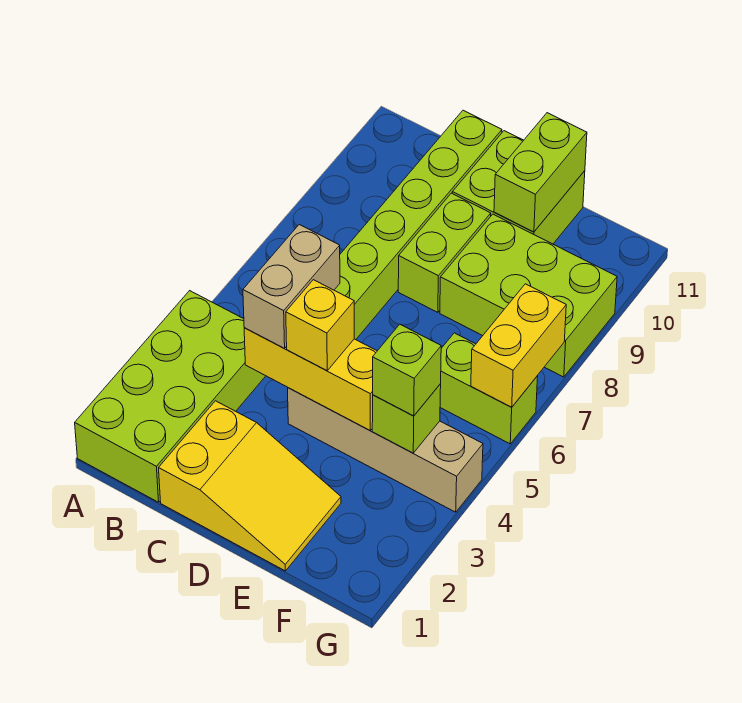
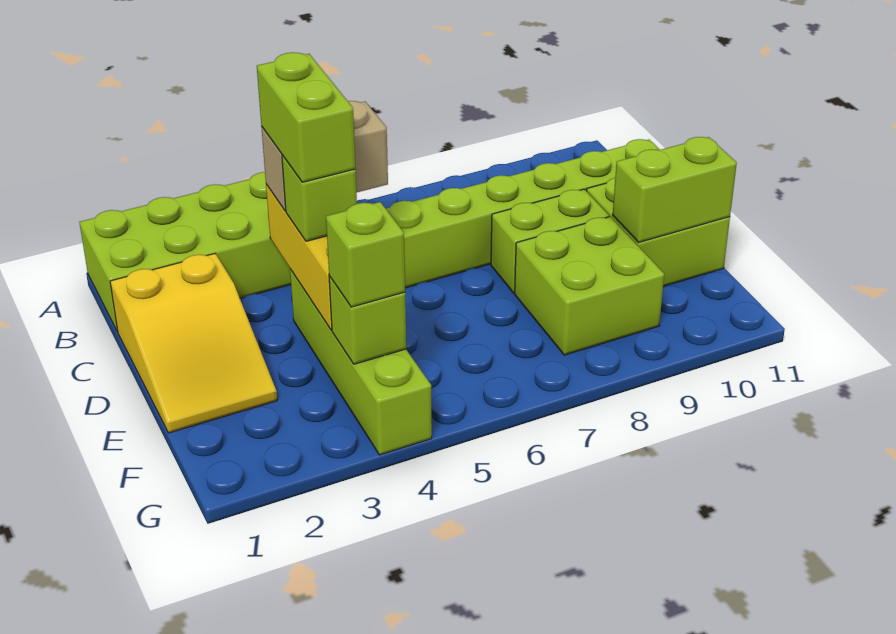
tan 1x4 brick [288,388,483,512] -> lime 1x4 brick [290,269,432,455]
yellow 1x1 brick [286,280,354,370] -> lime 1x1 brick [282,155,357,241]
lime 2x3 brick [440,214,617,377] -> lime 2x2 brick [515,217,664,355]
lime 1x2 brick [440,333,538,444] -> lime 1x2 brick moved to [257,52,355,182]
yellow 1x2 brick [471,284,566,407] -> none

